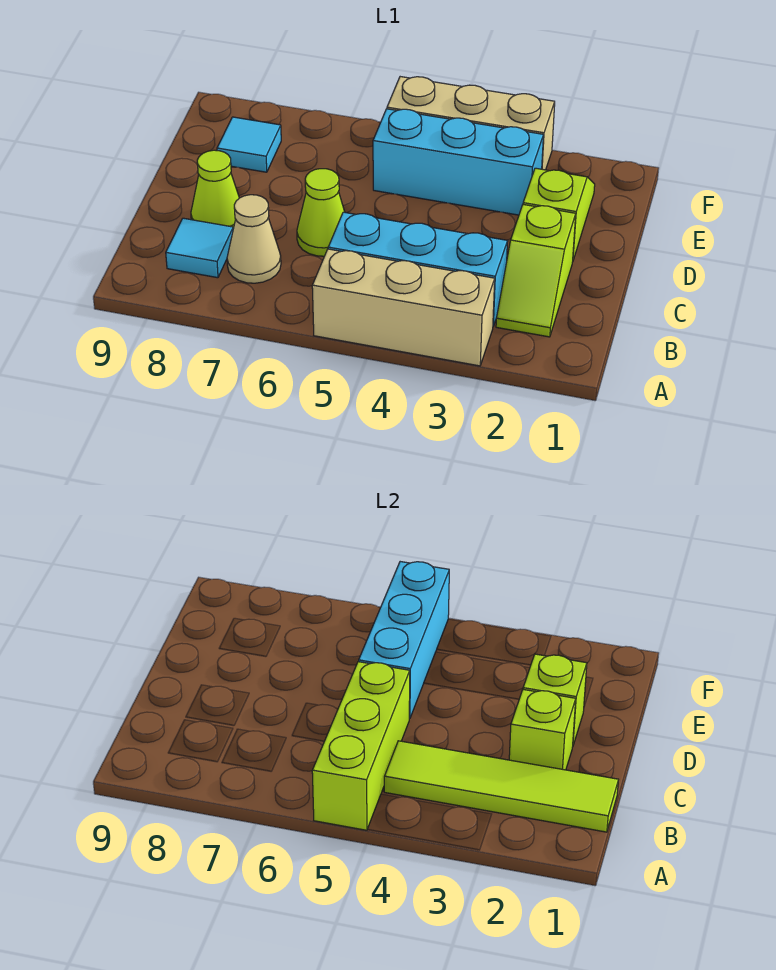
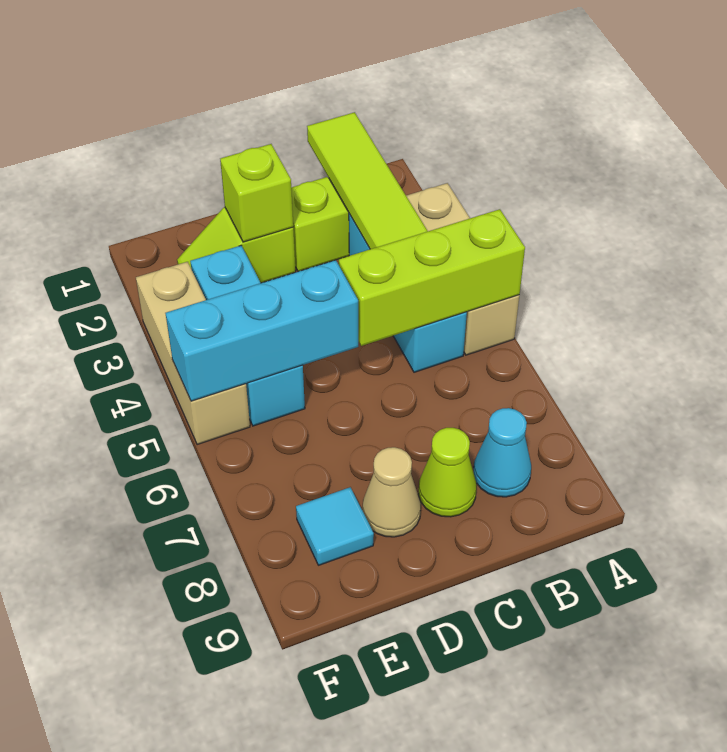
tan 1x1 cone [227,195,281,283] -> tan 1x1 cone moved to [362,447,421,537]
cyan 1x1 tile [166,218,233,278] -> cyan 1x1 cone [474,408,531,497]
lime 1x1 brick [509,690,576,770] -> none
lime 1x1 cone [297,169,345,256] -> none

